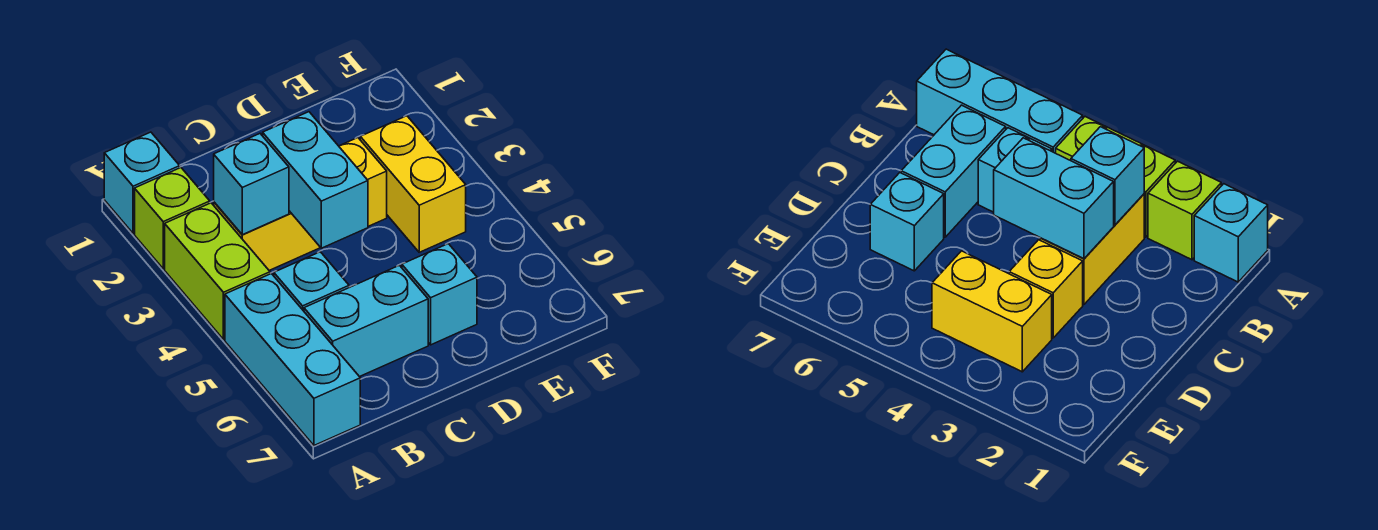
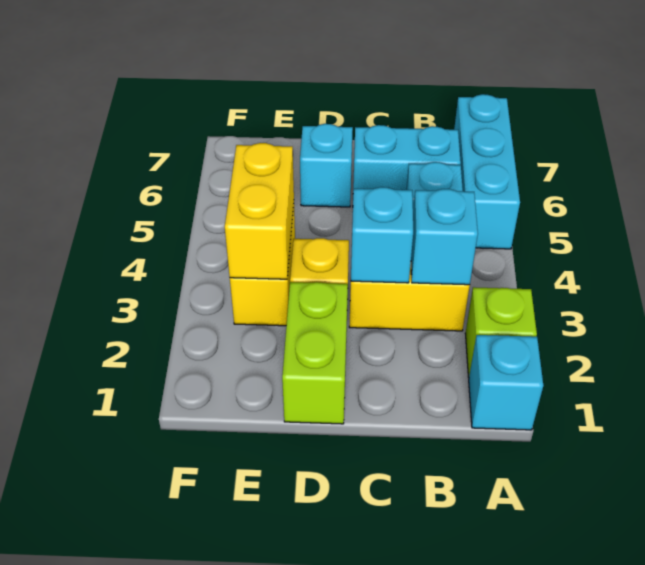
lime 1x2 brick [165,203,270,340] -> lime 1x2 brick moved to [282,282,348,424]
cyan 1x2 brick [263,112,368,248] -> cyan 1x1 brick [351,187,413,283]
none -> yellow 1x2 brick [225,143,294,279]

